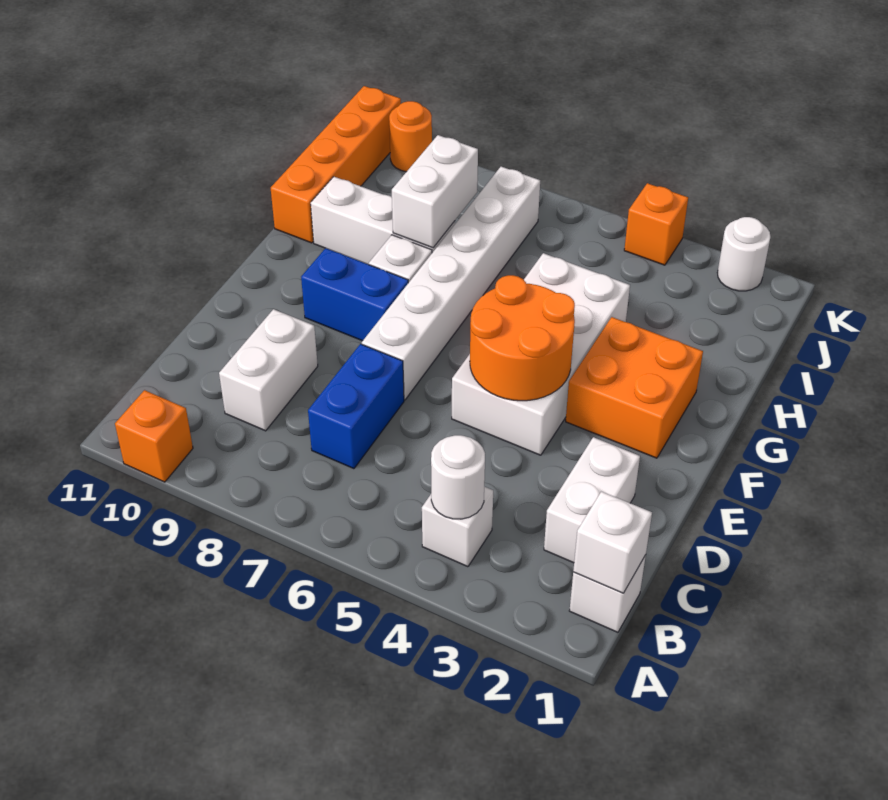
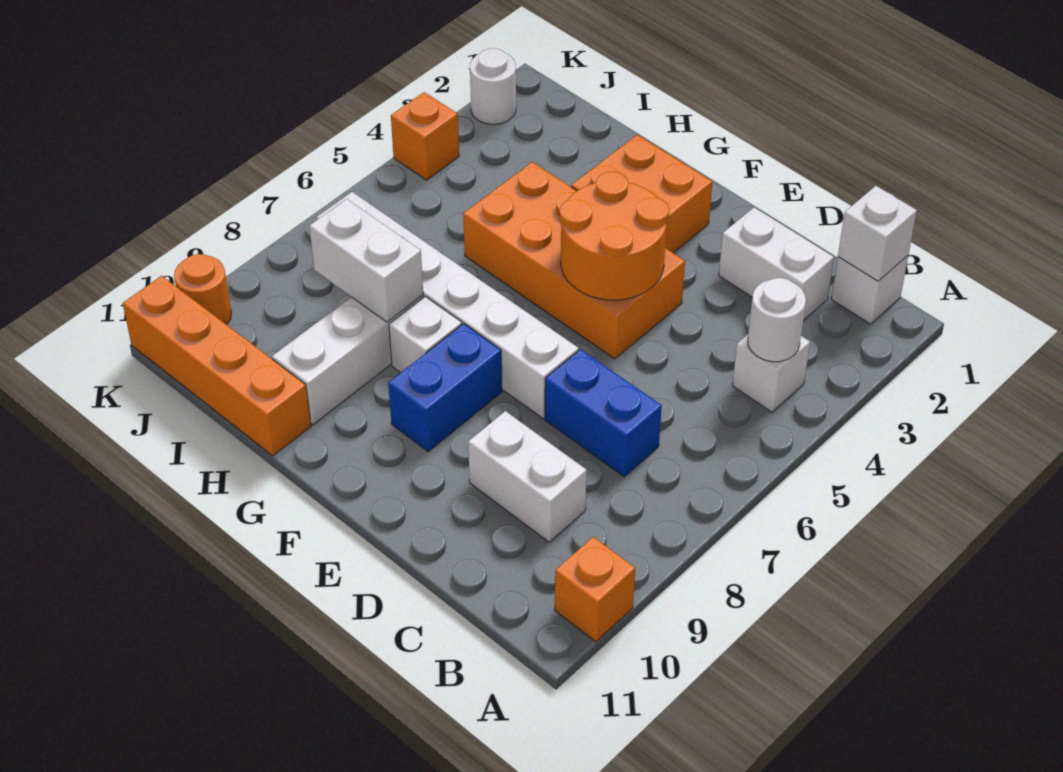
white 2x4 brick [452,253,630,455] -> orange 2x4 brick [463,162,685,359]

